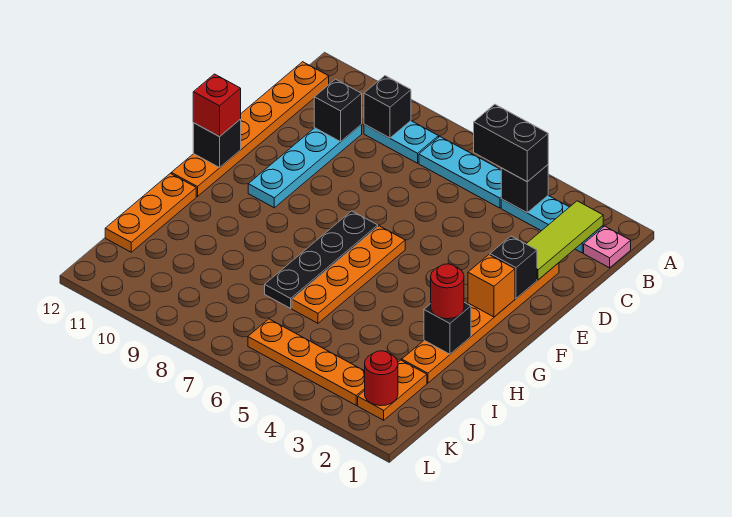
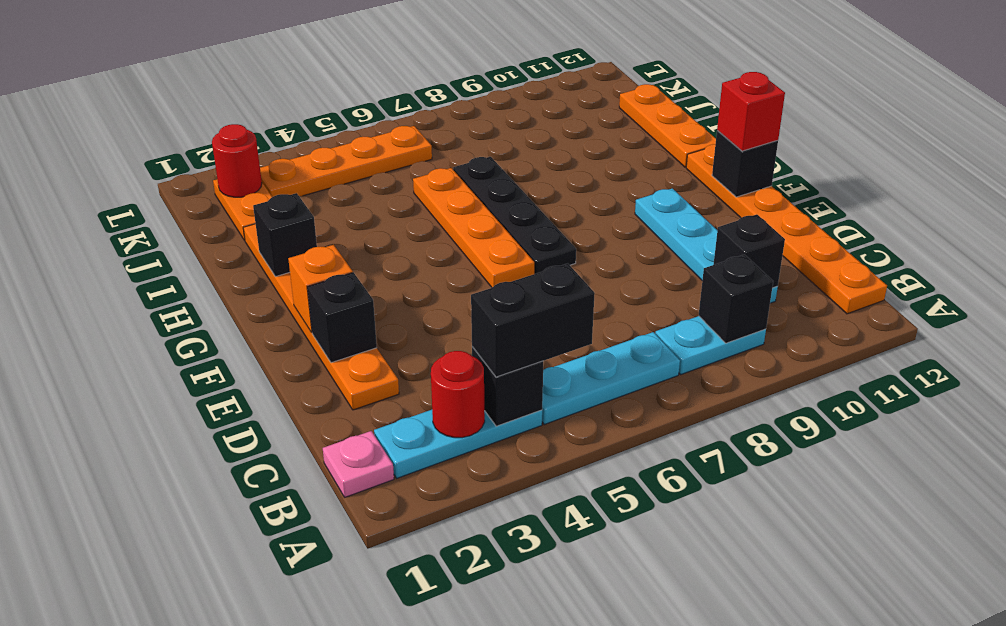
lime 1x3 tile [526,201,603,280] -> none
red 1x1 round brick [431,264,464,319] -> red 1x1 round brick moved to [431,351,485,438]

